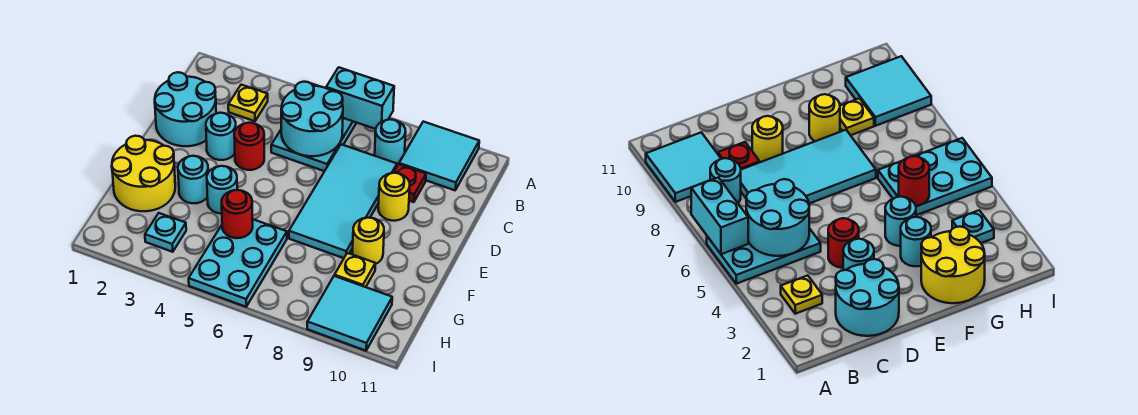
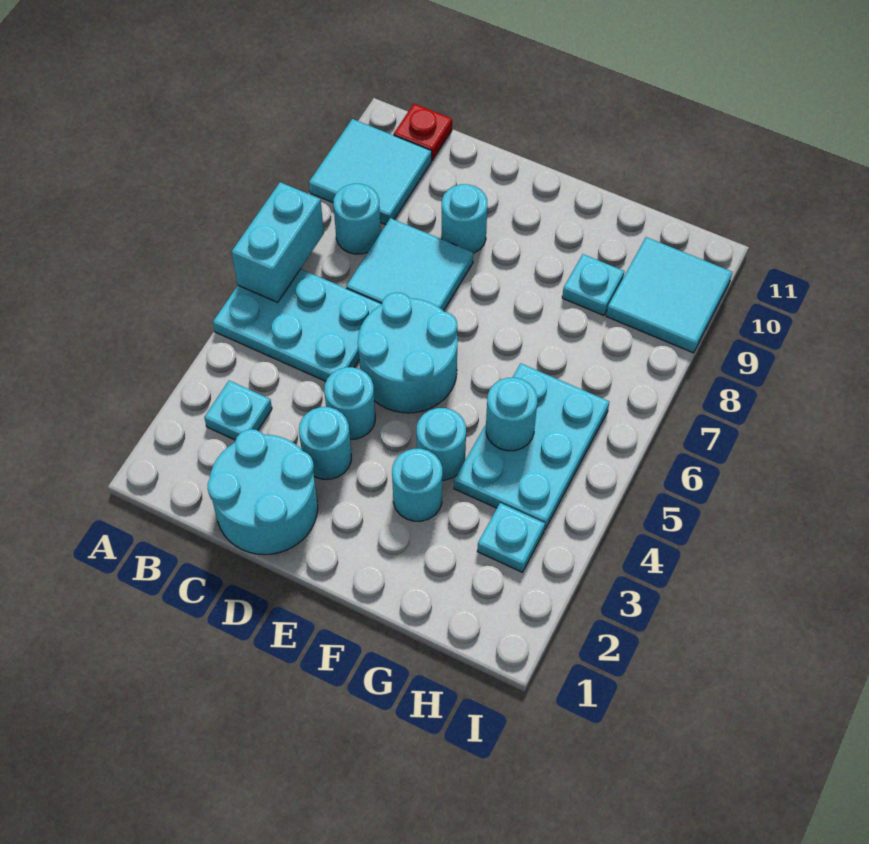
yellow 1x1 plate [228,85,268,121] -> cyan 1x1 plate [204,381,272,440]
cyan 2x2 round brick [281,82,343,156] -> cyan 2x2 round brick moved to [358,292,458,413]
cyan 2x4 tile [289,144,397,258] -> cyan 2x2 tile [346,218,473,311]
red 1x1 plate [394,164,426,202] -> red 1x1 plate moved to [394,104,452,160]
red 1x1 round brick [234,123,264,170] -> cyan 1x1 round brick [324,367,375,439]
yellow 1x1 round brick [378,173,410,221] -> cyan 1x1 round brick [442,184,487,253]
yellow 2x2 round brick [112,136,175,211] -> none
yellow 1x1 round brick [353,218,384,264] -> none
cyan 2x3 plate [189,219,287,307] -> cyan 2x3 plate turned to [454,363,609,530]
red 1x1 round brick [222,190,253,238] -> cyan 1x1 round brick [486,378,537,451]
yellow 1x1 plate [335,253,375,287] -> cyan 1x1 plate [562,254,624,315]

